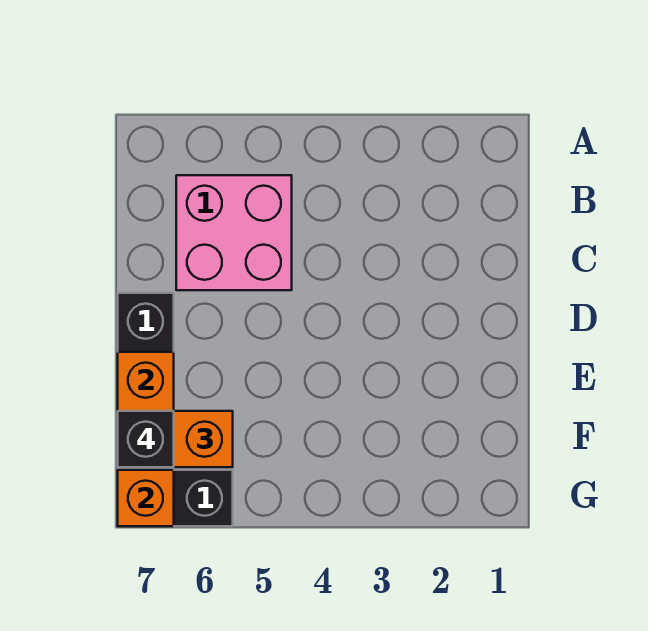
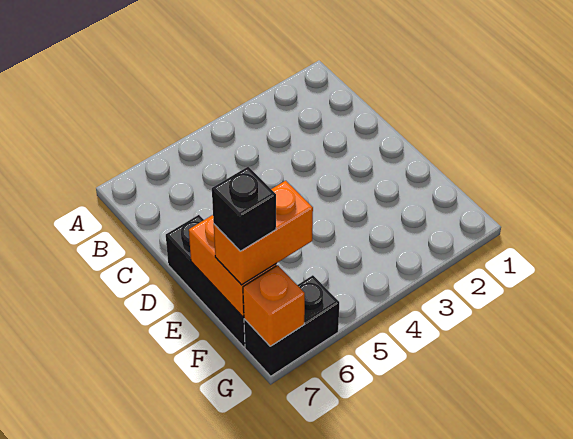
pink 2x2 brick [176,175,292,290] -> none

